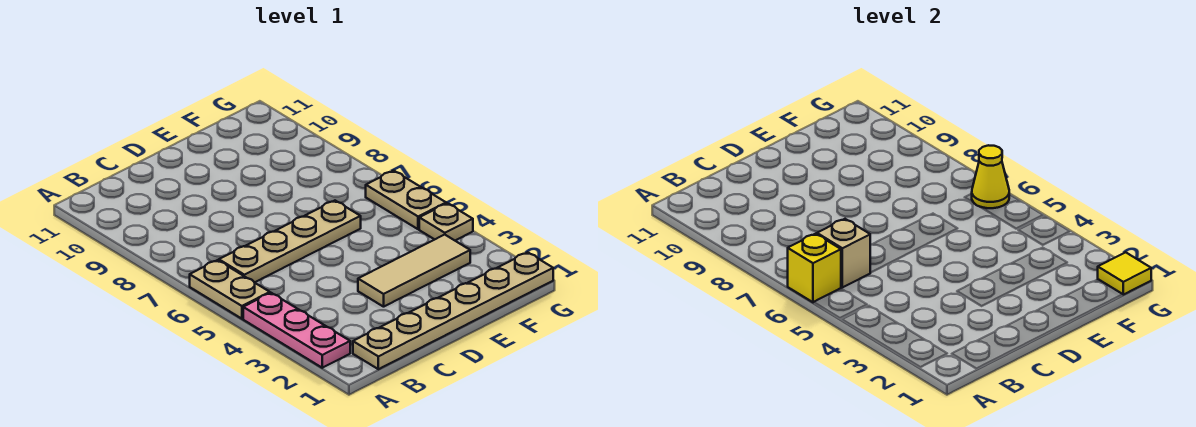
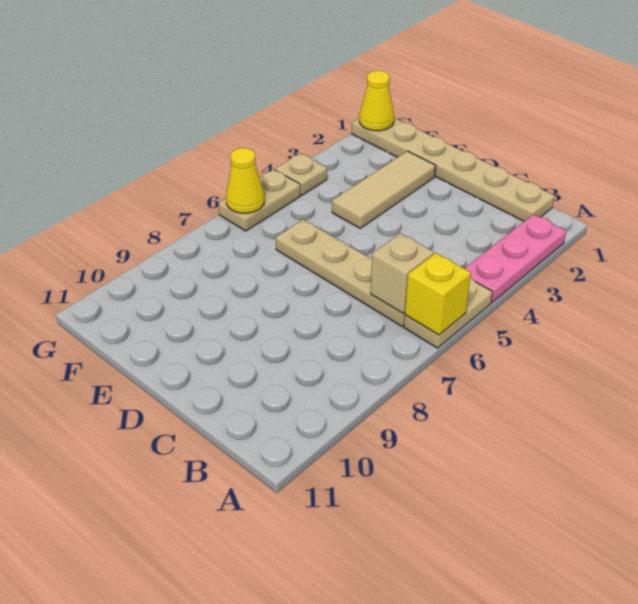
tan 1x3 tile [358,235,470,307] -> tan 1x3 tile turned to [332,151,436,228]
yellow 1x1 tile [1098,252,1151,295] -> yellow 1x1 cone [359,71,394,131]

